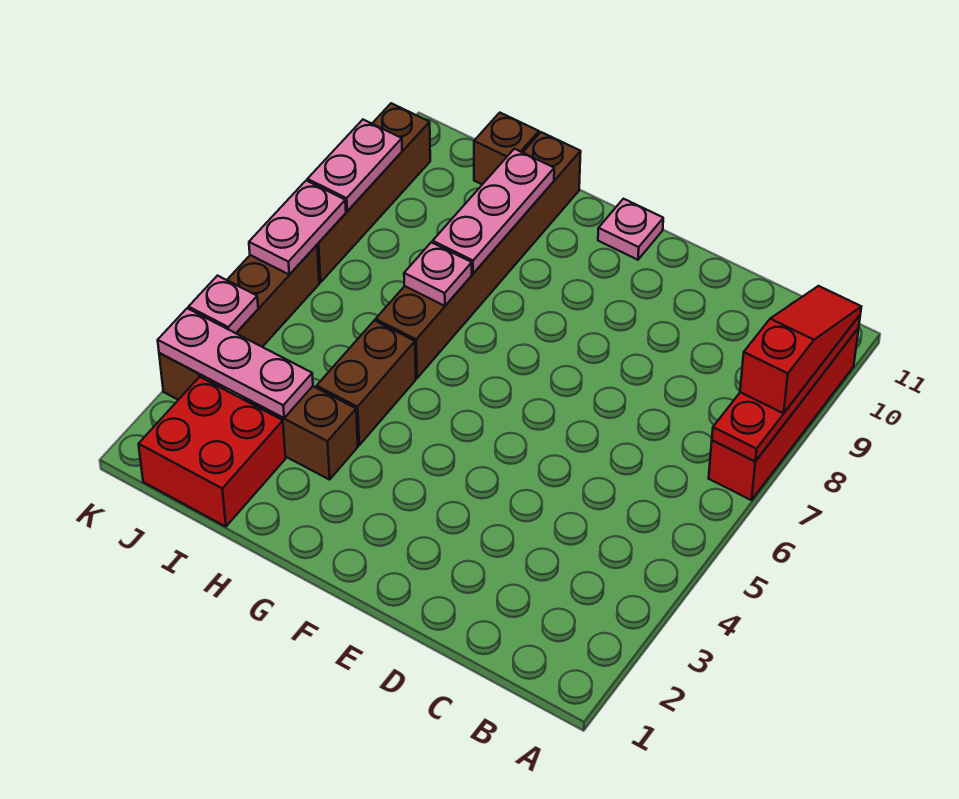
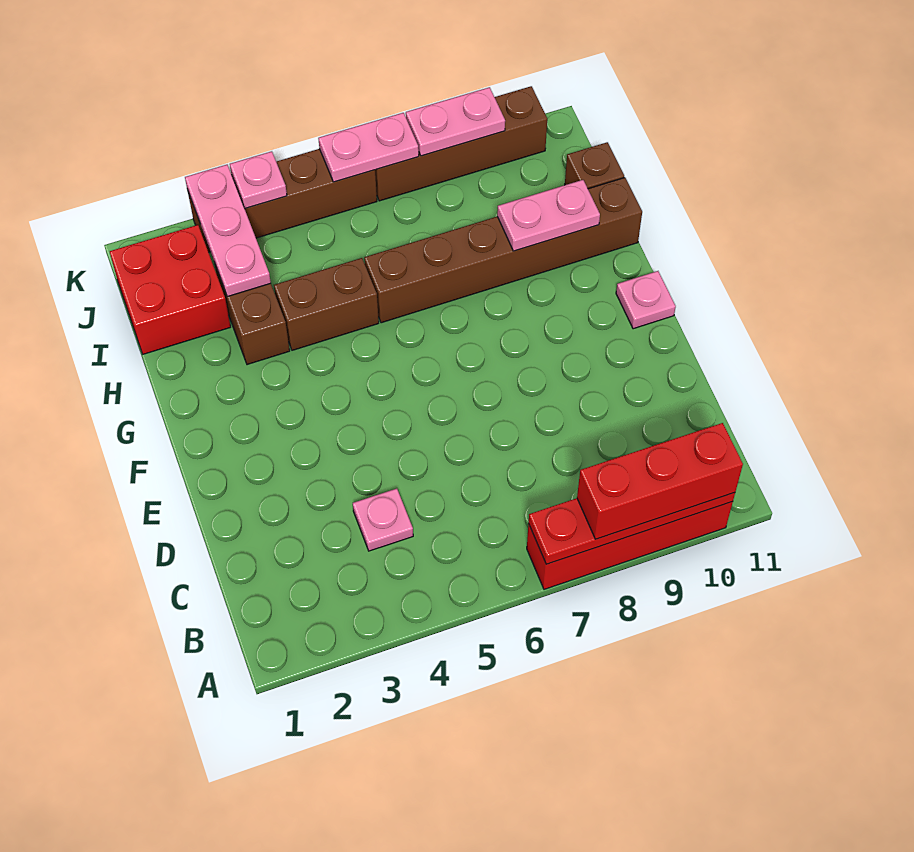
red 1x3 slope [740,286,861,413] -> red 1x3 brick [577,423,743,539]
pink 1x1 plate [404,242,472,306] -> pink 1x1 plate moved to [353,489,413,551]
pink 1x3 plate [433,149,554,273] -> pink 1x2 plate [497,180,600,251]

